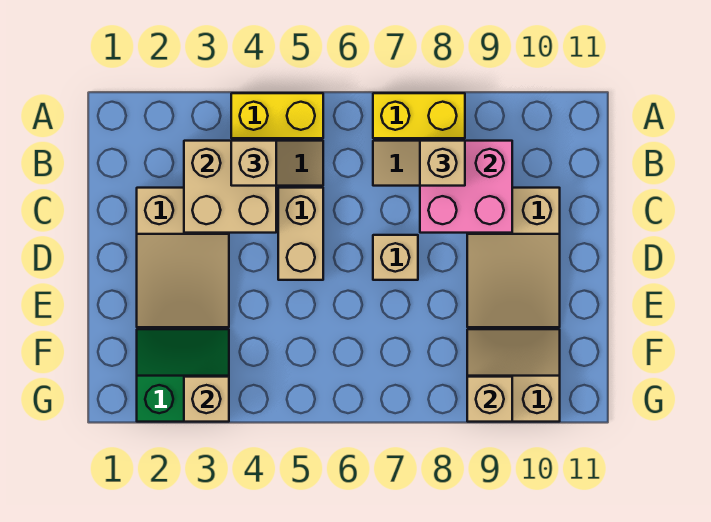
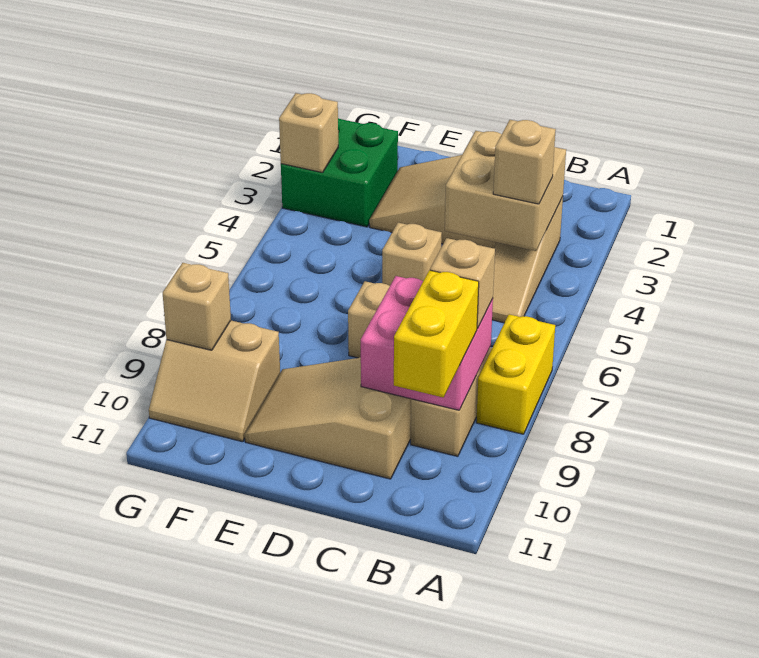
yellow 1x2 brick [231,93,323,138] -> yellow 1x2 brick moved to [394,270,479,398]
tan 1x2 brick [278,188,323,280] -> tan 1x1 brick [382,223,442,286]
green 2x2 slope [137,329,229,422] -> green 2x2 brick [281,118,398,227]
tan 2x2 slope [467,329,560,422] -> tan 2x2 slope turned to [149,321,280,442]

